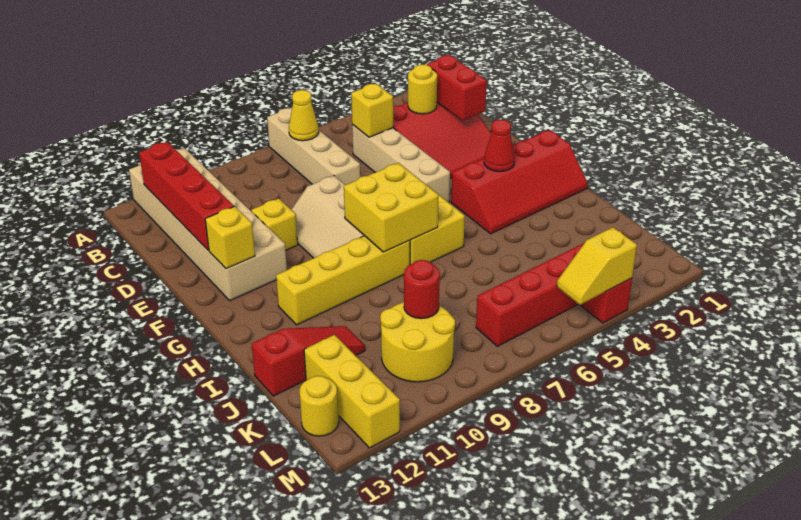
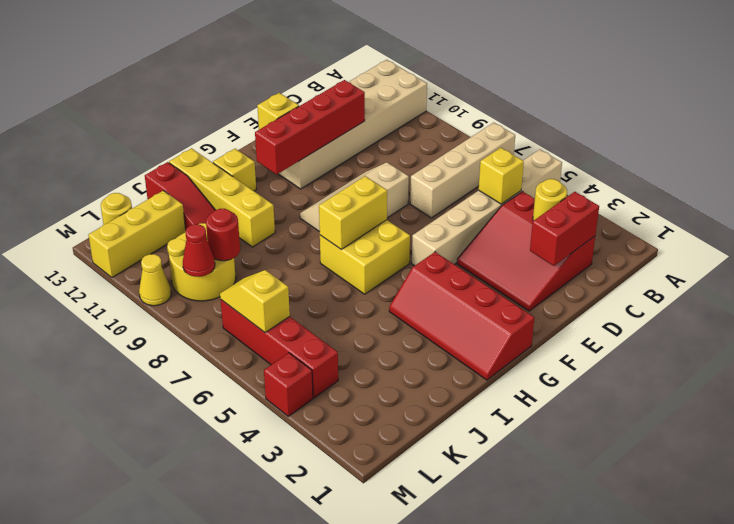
yellow 1x1 cone [289,90,319,141] -> yellow 1x1 cone moved to [139,254,171,306]
red 1x4 brick [139,142,234,250] -> red 1x4 brick moved to [255,80,365,174]
tan 1x4 brick [352,125,450,202] -> tan 1x6 brick [412,149,562,266]
yellow 1x1 brick [251,199,298,250] -> yellow 1x1 brick moved to [213,149,256,191]
red 1x1 cone [484,120,515,172] -> red 1x1 cone moved to [183,224,215,277]
yellow 2x2 brick [344,163,438,252] -> yellow 1x2 brick [319,176,387,249]
yellow 1x4 brick [276,236,410,325] -> yellow 1x4 brick moved to [169,148,275,247]
yellow 1x2 slope [557,227,637,305] -> yellow 1x2 slope moved to [220,270,290,332]

